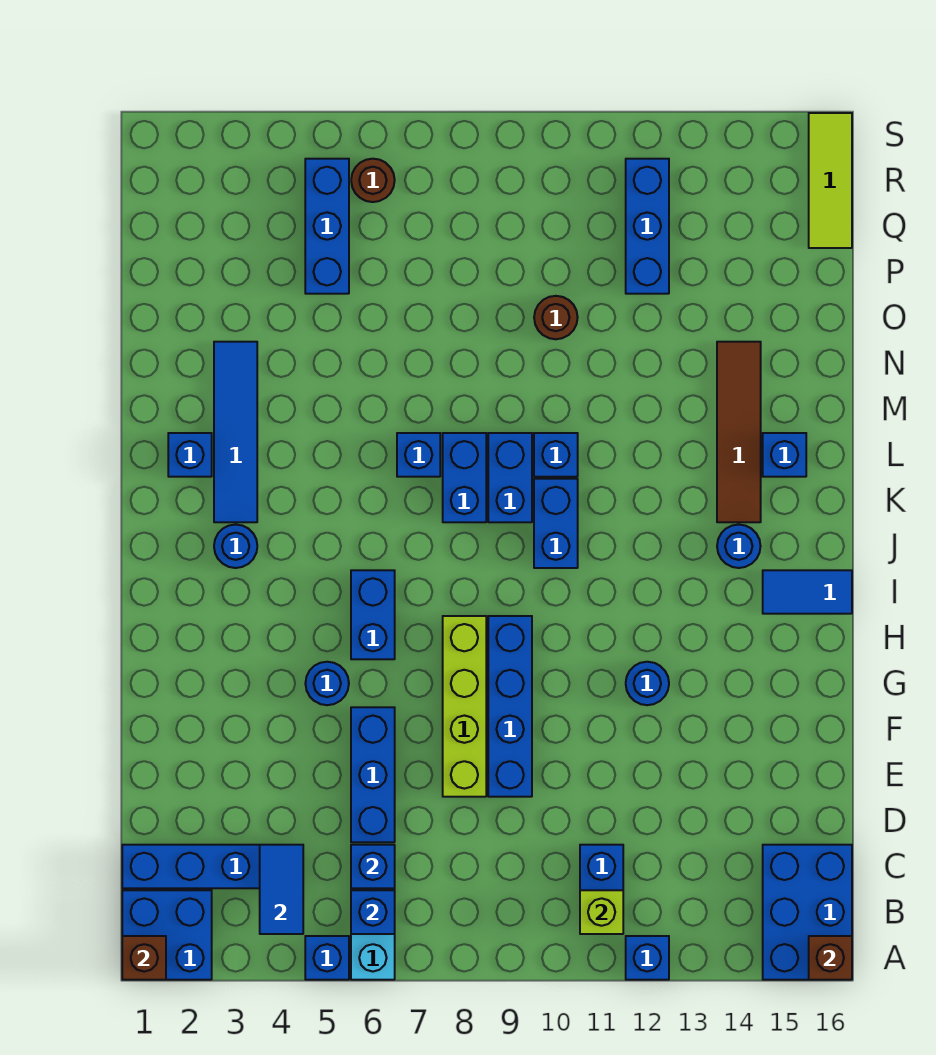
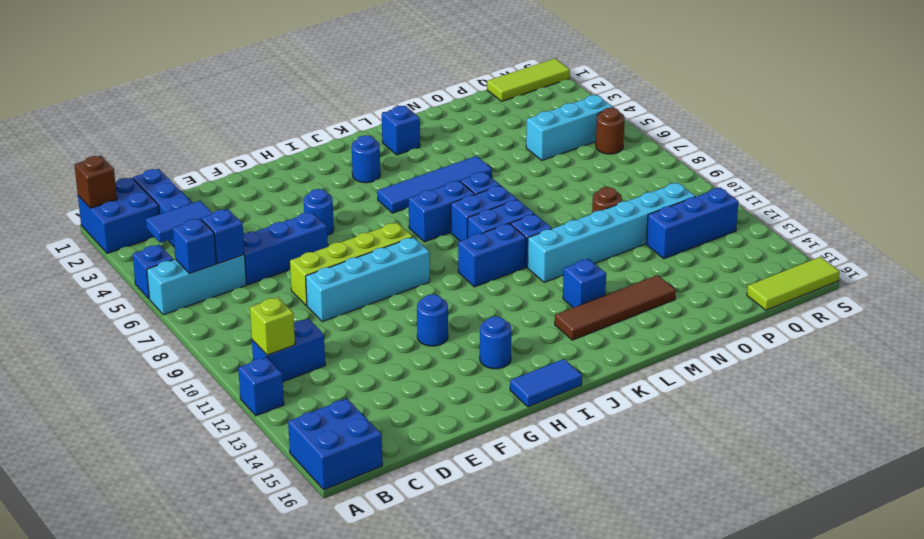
blue 2x3 brick [763,845,852,980] -> blue 2x2 brick [288,398,382,490]
brown 1x1 brick [809,936,852,980] -> none
blue 1x4 brick [488,616,532,797] -> cyan 1x4 brick [306,237,430,322]
blue 1x2 brick [351,570,395,659] -> blue 1x2 brick moved to [409,181,475,242]
blue 1x2 tile [763,570,852,614] -> blue 1x2 tile turned to [510,359,582,407]
blue 1x1 round brick [717,525,761,568] -> blue 1x1 round brick moved to [480,317,511,369]
blue 1x4 tile [214,342,257,522] -> blue 1x4 tile moved to [377,156,492,213]
none -> cyan 1x6 brick [527,183,695,283]
blue 1x1 brick [763,433,806,477] -> blue 1x1 brick moved to [563,259,606,308]
blue 1x3 brick [305,159,349,294] -> cyan 1x3 brick [526,95,613,160]
none -> lime 1x3 tile [487,58,570,101]

